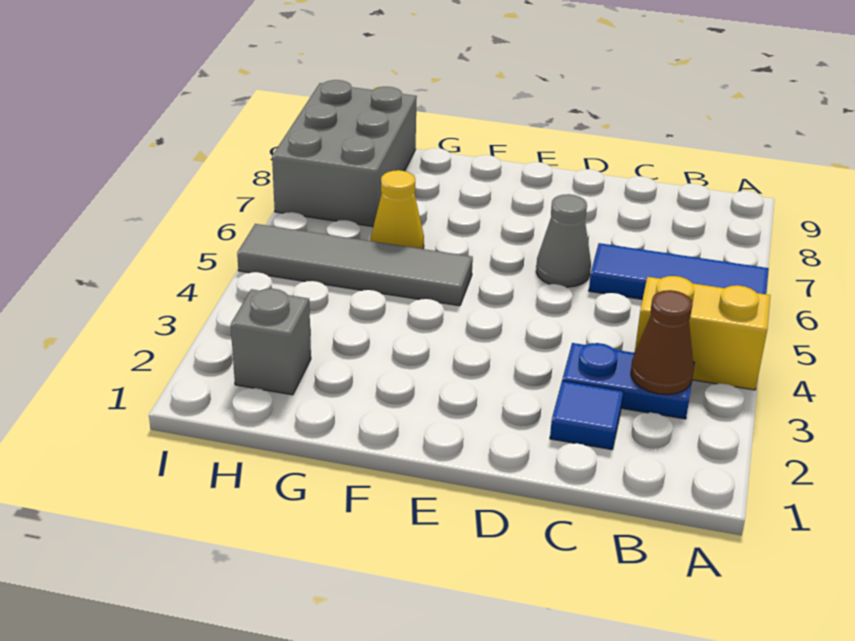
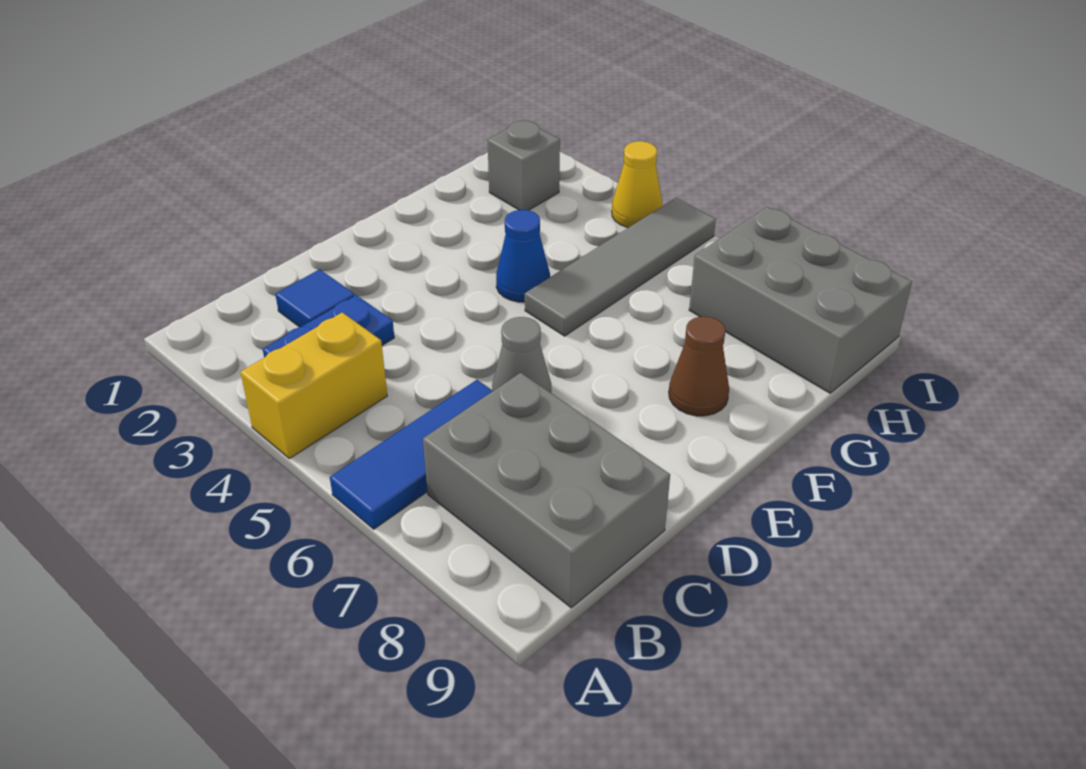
brown 1x1 cone [631,290,694,395] -> brown 1x1 cone moved to [669,316,729,416]
none -> grey 2x3 brick [423,373,670,608]
none -> blue 1x1 cone [496,210,550,302]
yellow 1x1 cone [371,170,424,249] -> yellow 1x1 cone moved to [612,141,663,228]

